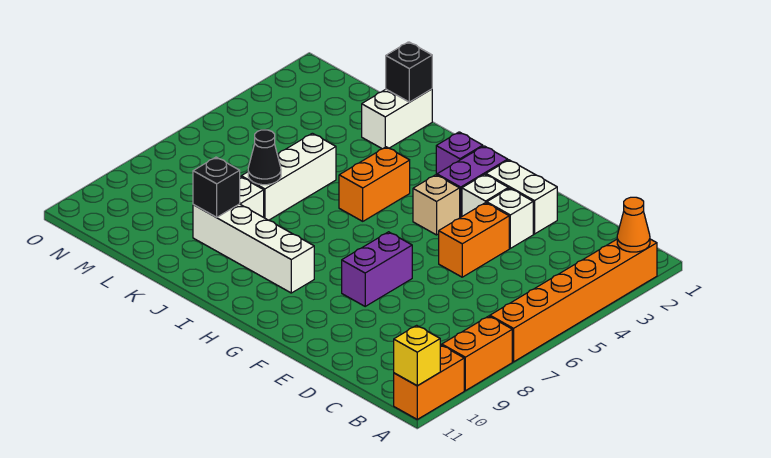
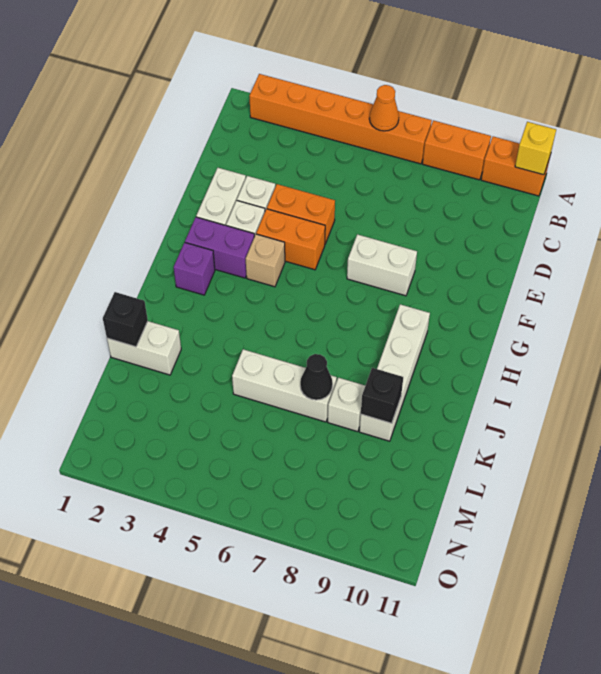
orange 1x1 cone [617,197,650,252] -> orange 1x1 cone moved to [369,85,399,131]
purple 1x2 brick [342,232,412,306] -> white 1x2 brick [347,234,417,296]
orange 1x2 brick [339,147,410,221] -> orange 1x2 brick moved to [256,209,325,270]

